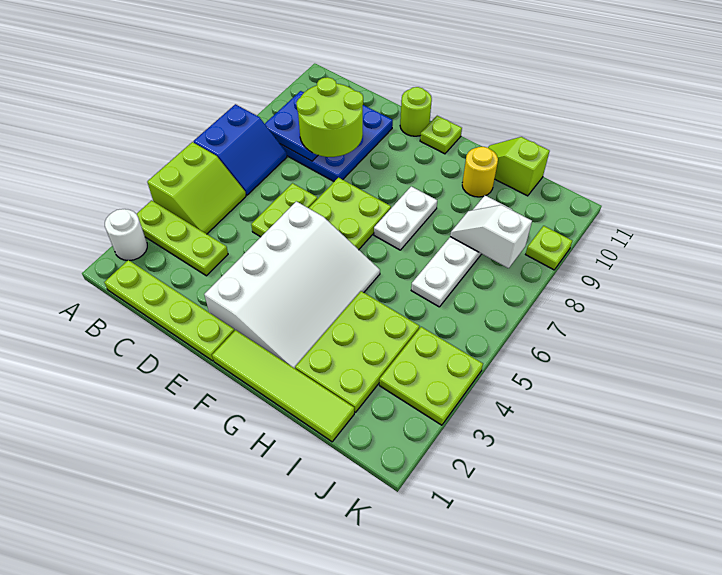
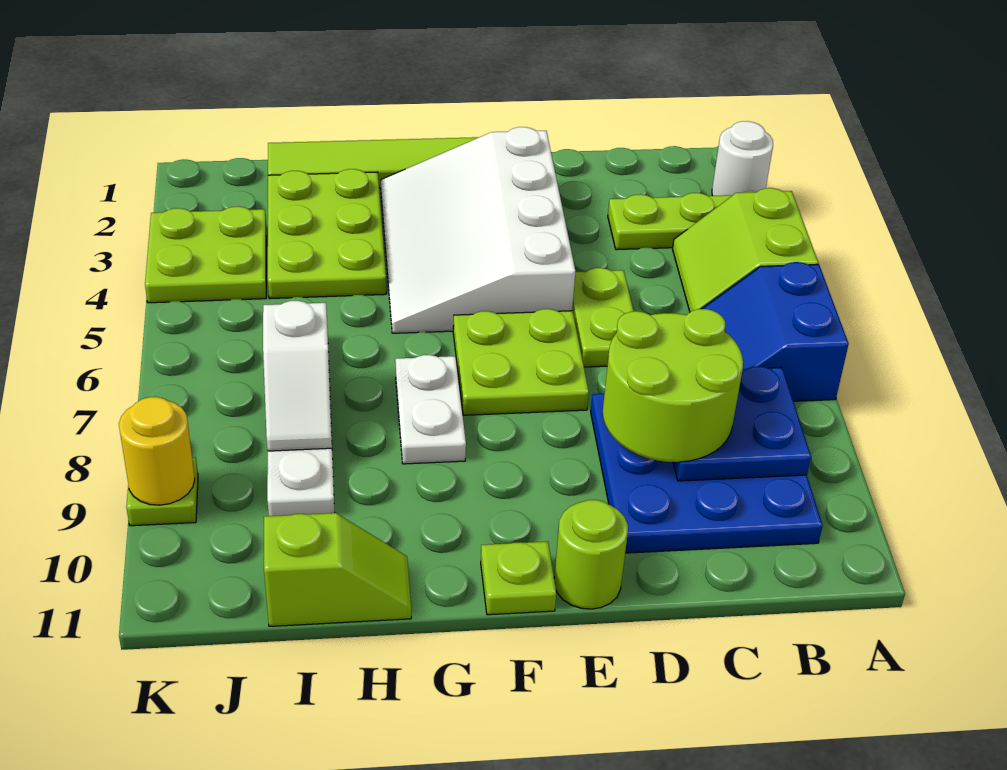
lime 1x4 plate [104,260,235,361] -> none
yellow 1x1 round brick [462,147,498,197] -> yellow 1x1 round brick moved to [119,397,195,505]
white 1x2 slope [450,205,532,268] -> white 1x2 slope turned to [263,301,332,451]

